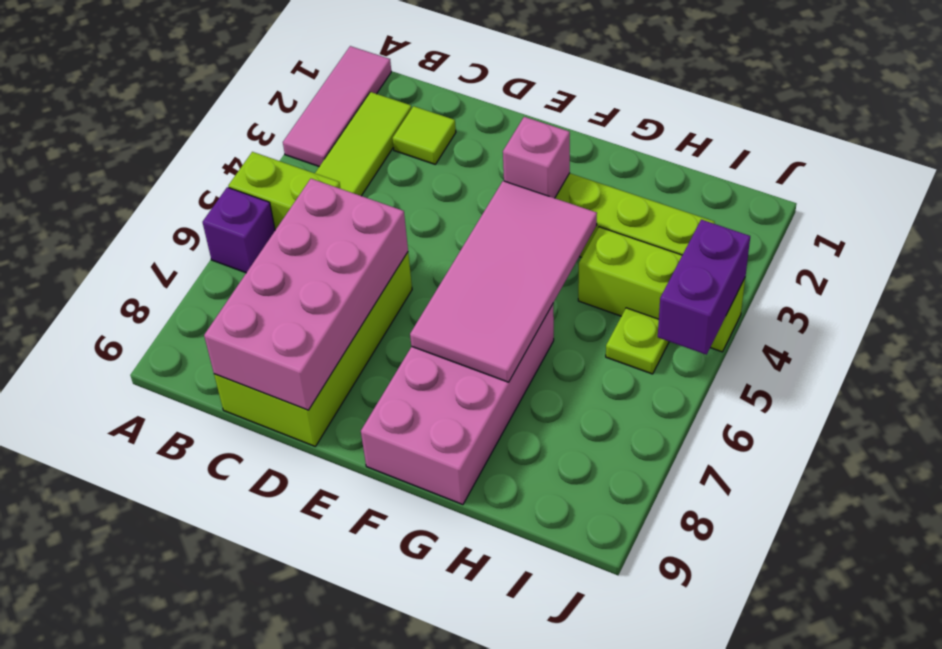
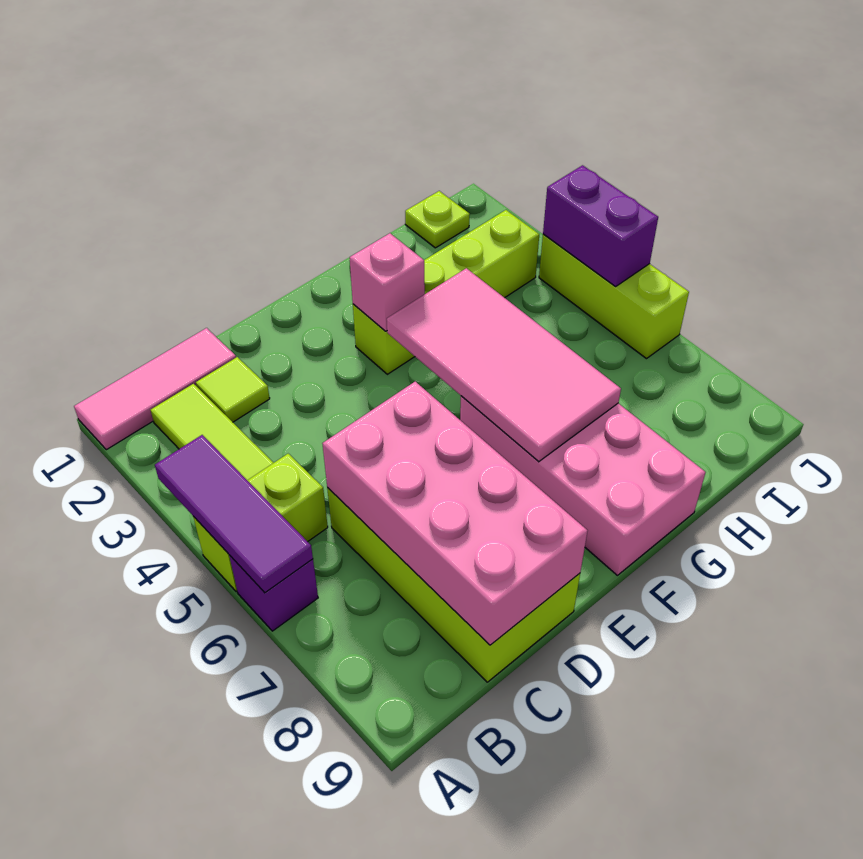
pink 1x3 tile [283,46,391,167] -> pink 1x3 tile turned to [74,328,236,450]
none -> purple 1x3 tile [155,435,313,593]
lime 1x3 brick [578,227,745,352] -> lime 1x3 brick turned to [539,234,689,359]
lime 1x1 plate [606,308,669,374] -> lime 1x1 plate moved to [405,191,470,248]

